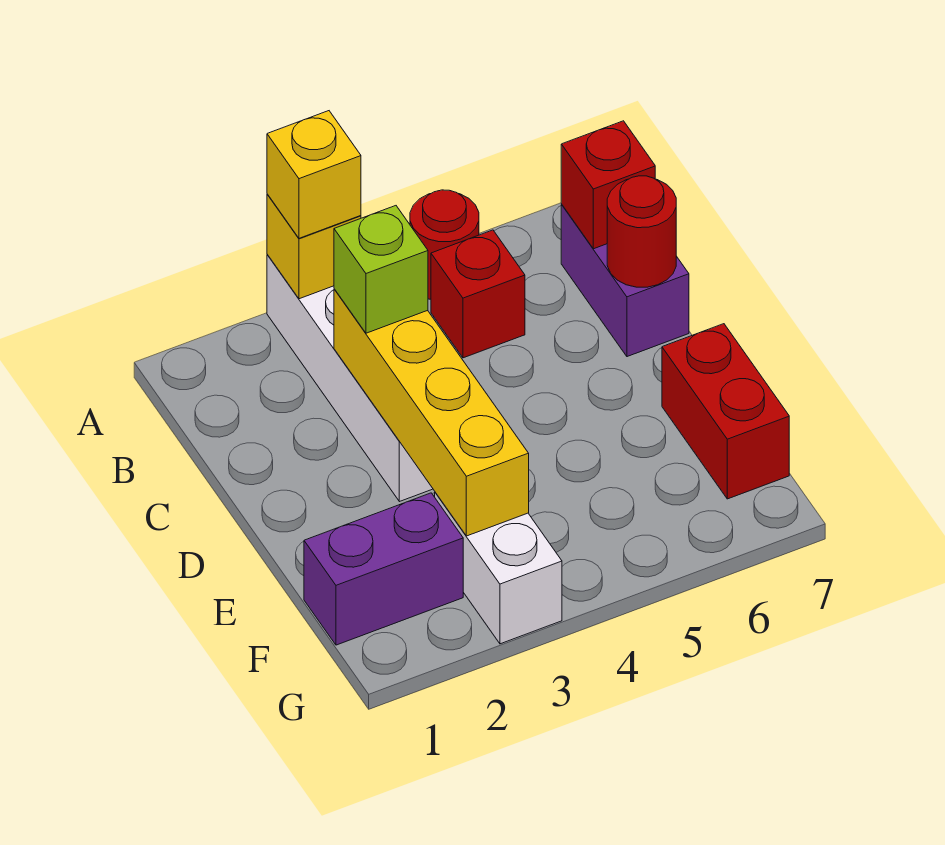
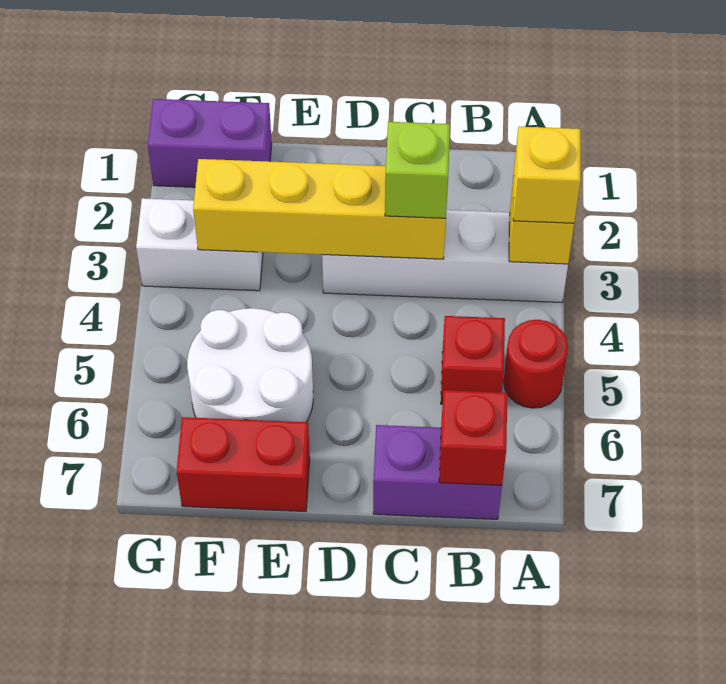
red 1x1 round brick [607,176,676,287] -> none
none -> white 2x2 round brick [187,308,313,422]
purple 1x2 brick [304,493,463,645] -> purple 1x2 brick turned to [148,99,272,187]

